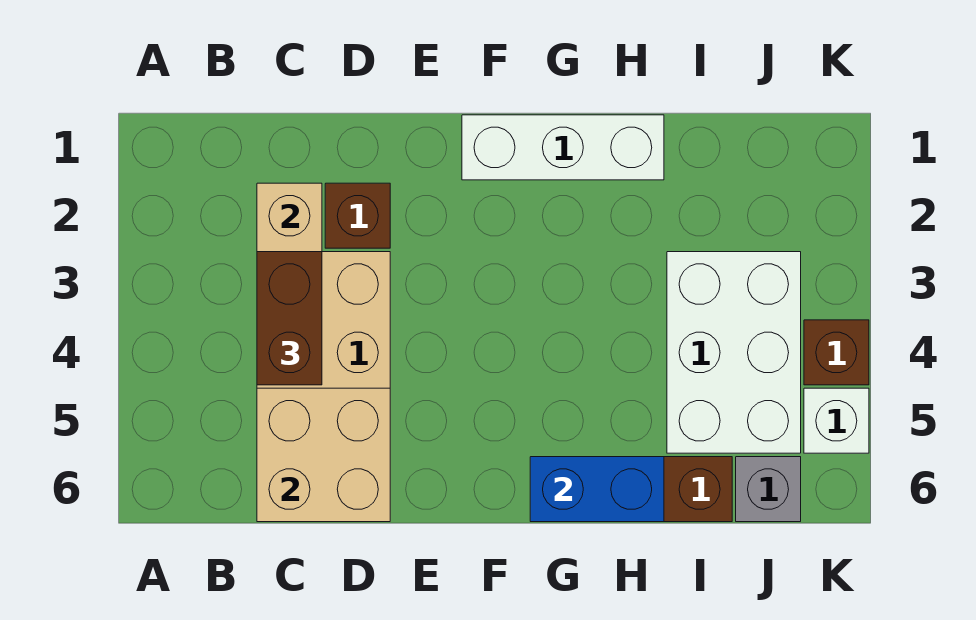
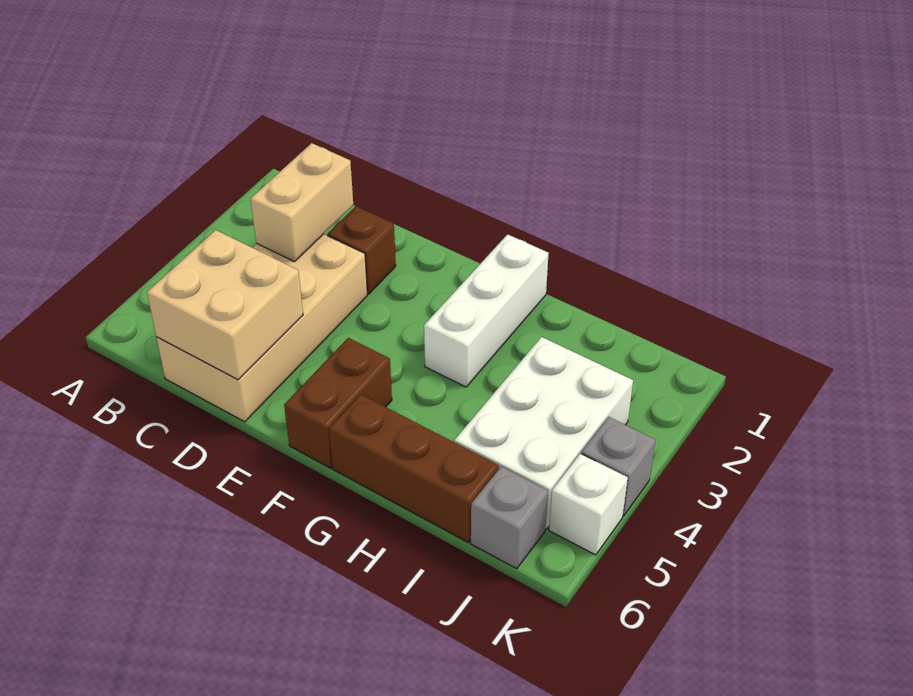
brown 1x2 brick [257,252,322,385] -> brown 1x2 brick moved to [284,338,392,468]
white 1x3 brick [462,115,664,180] -> white 1x3 brick turned to [424,234,549,387]
blue 1x2 brick [530,457,664,522] -> none
brown 1x1 brick [804,320,869,385] -> grey 1x1 brick [581,417,655,516]

